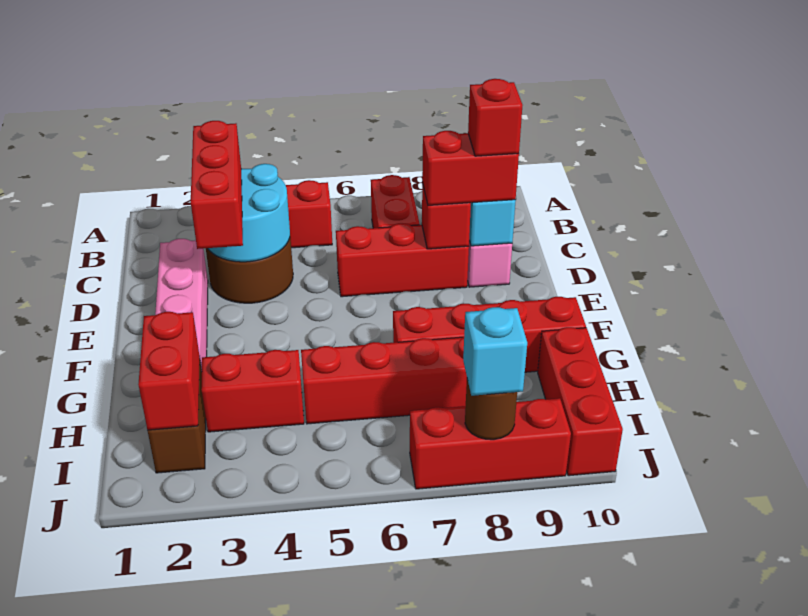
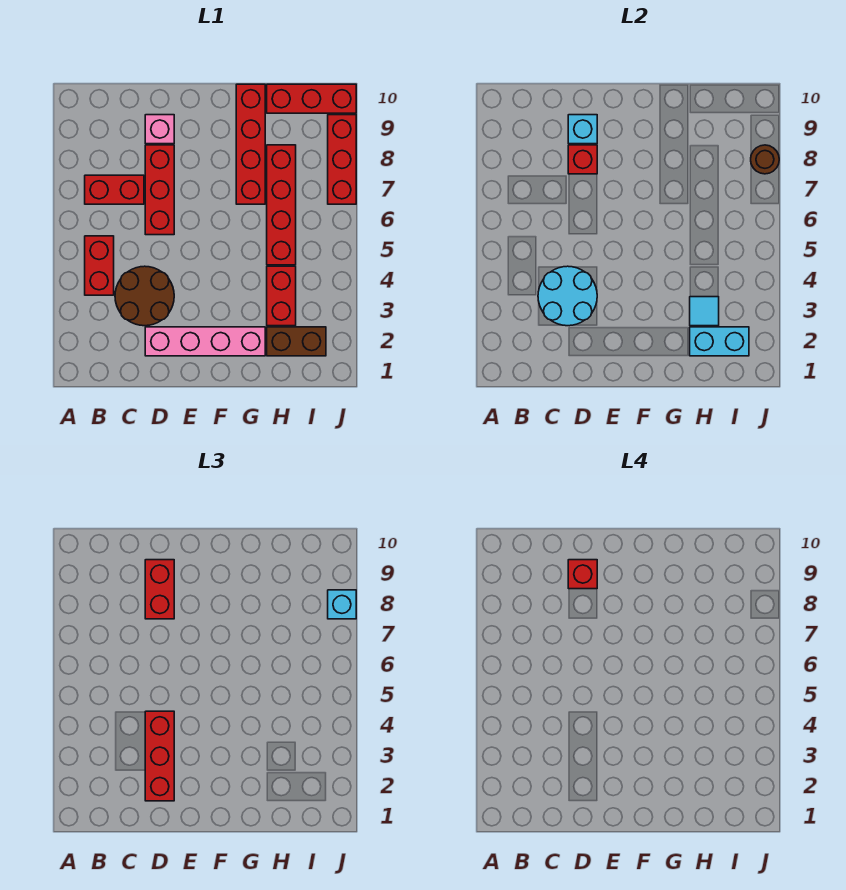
red 1x3 brick [191,121,243,249] -> red 1x3 brick turned to [145,711,174,801]
red 1x2 brick [138,312,200,430] -> cyan 1x2 brick [690,327,749,356]
none -> cyan 1x1 tile [690,297,719,326]

